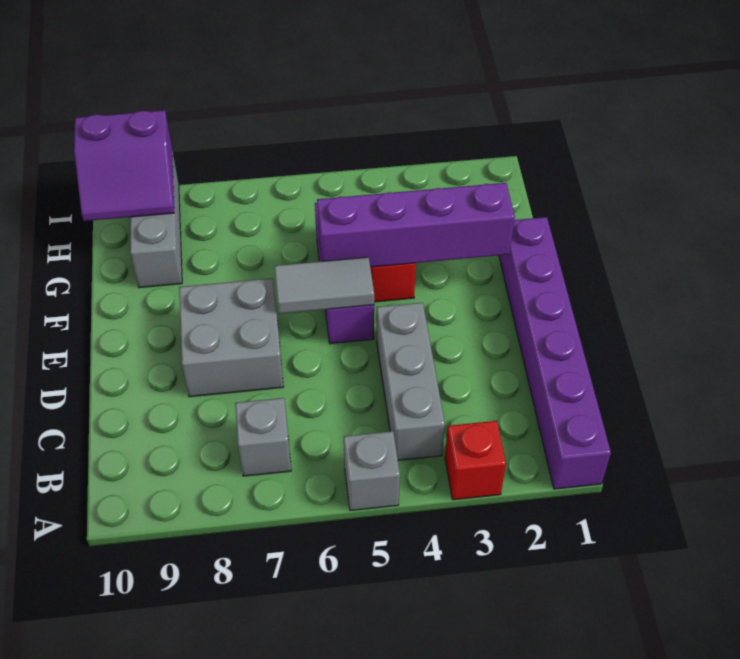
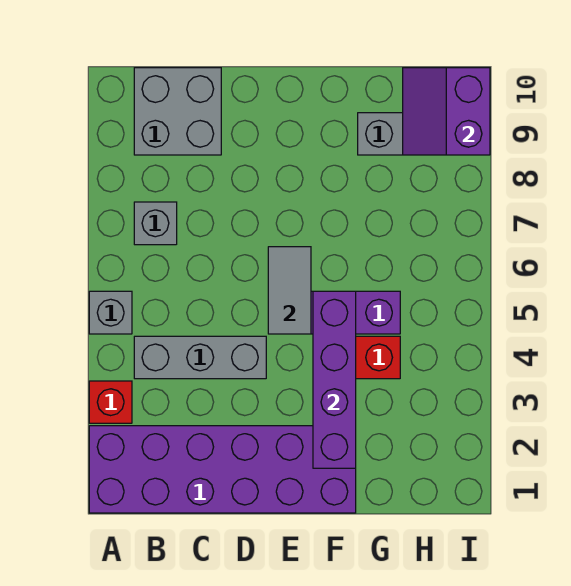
purple 1x6 brick [499,217,611,489] -> purple 2x6 brick [89,426,356,513]
grey 2x2 brick [179,278,284,397] -> grey 2x2 brick moved to [134,68,221,155]

